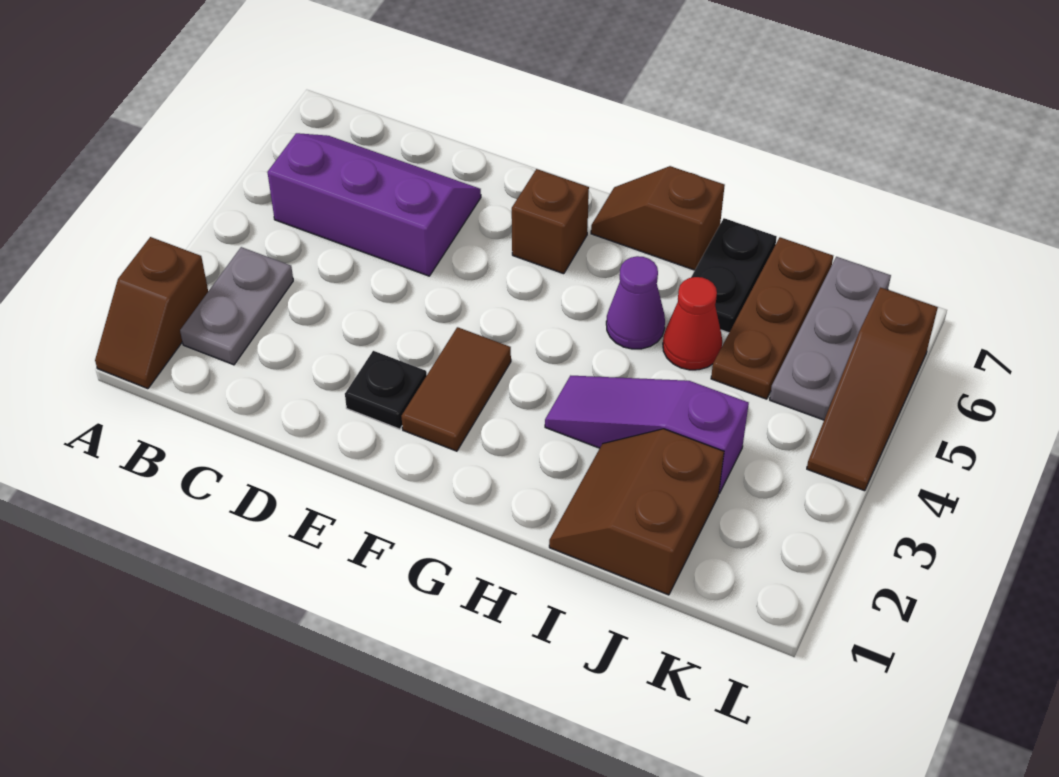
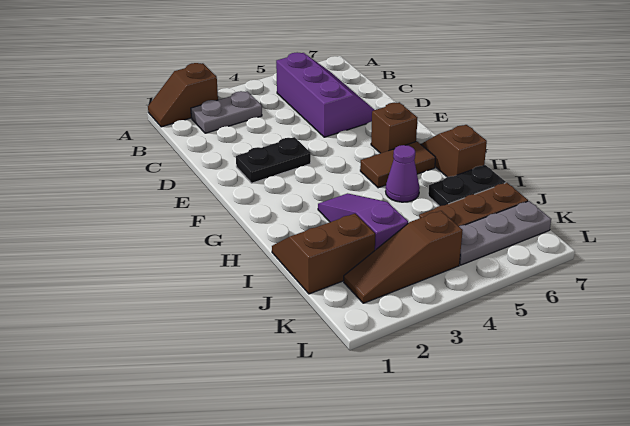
black 1x1 plate [345,351,427,429] -> black 1x2 plate [236,137,311,183]
brown 1x2 tile [402,327,511,451] -> brown 1x2 tile moved to [360,141,436,188]
red 1x1 cone [663,277,722,370] -> none
brown 1x3 slope [807,288,938,491] -> brown 1x3 slope moved to [344,211,463,303]

